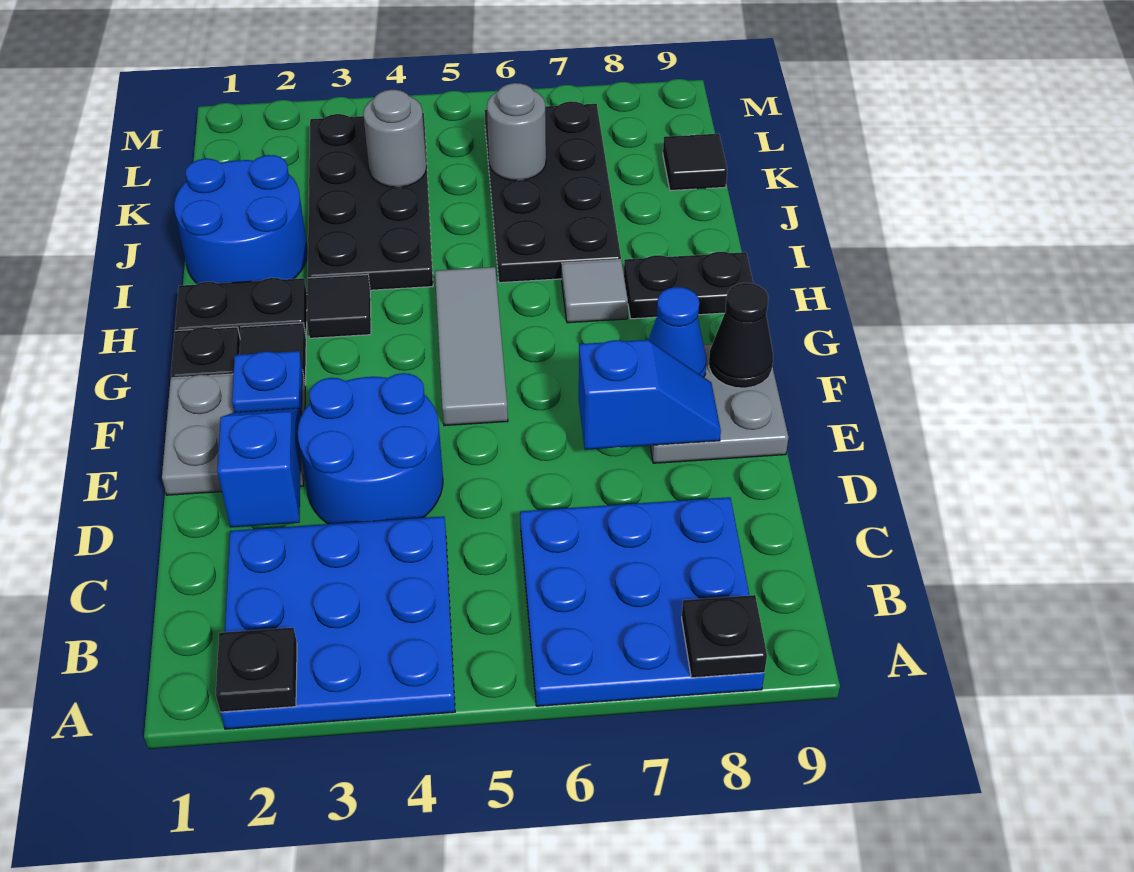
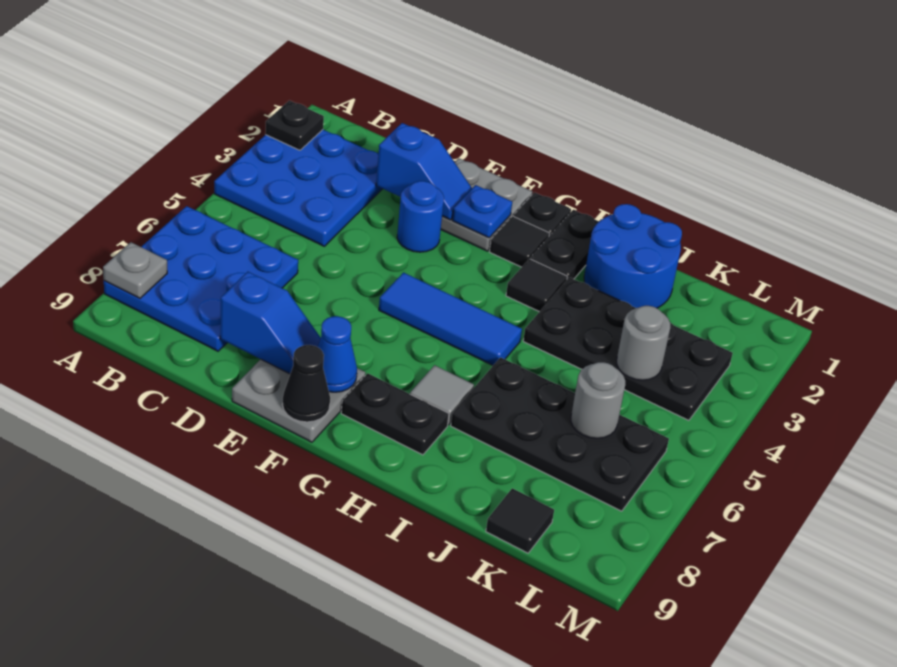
black 1x1 plate [682,595,767,678] -> grey 1x1 plate [103,242,167,298]
blue 2x2 round brick [298,373,443,524] -> blue 1x1 round brick [397,181,444,252]
blue 1x2 slope [579,340,721,450] -> blue 1x2 slope turned to [220,272,321,374]
grey 1x3 tile [435,267,508,426] -> blue 1x3 tile [379,273,522,365]
black 1x2 plate [624,252,754,319] -> black 1x2 plate turned to [341,373,449,455]

